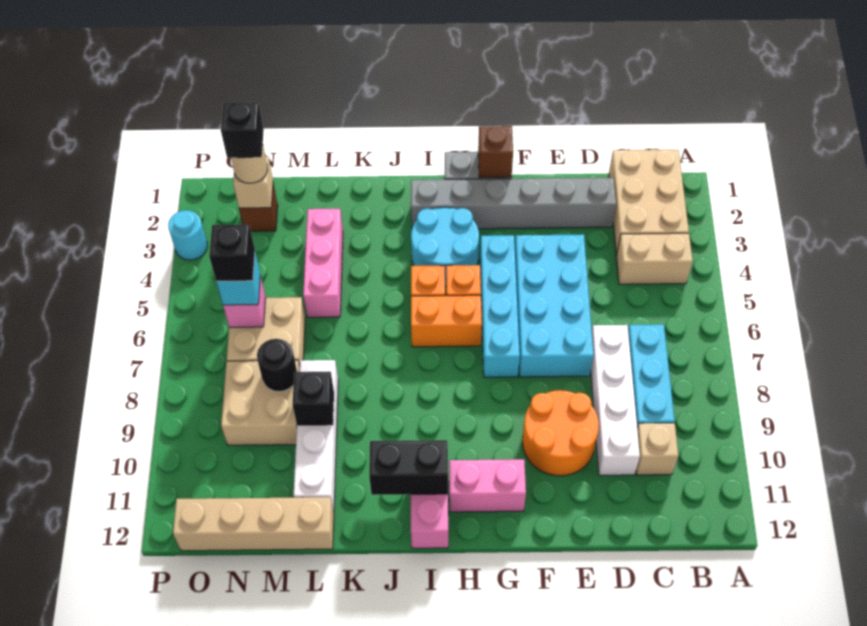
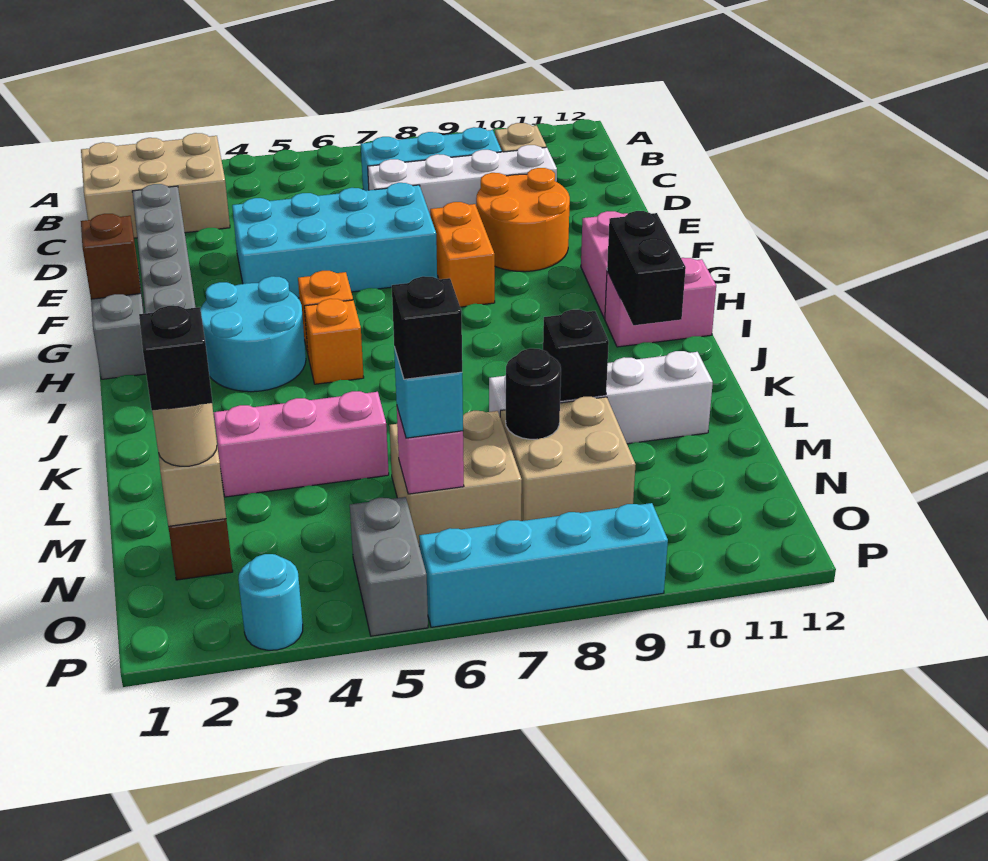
tan 1x2 brick [616,233,693,284] -> none
cyan 1x4 brick [480,235,520,377] -> cyan 1x4 brick moved to [419,503,668,627]
orange 1x2 brick [411,295,482,347] -> orange 1x2 brick moved to [430,202,495,307]
tan 1x4 brick [173,497,334,551] -> none
none -> grey 1x2 brick [350,497,428,636]

